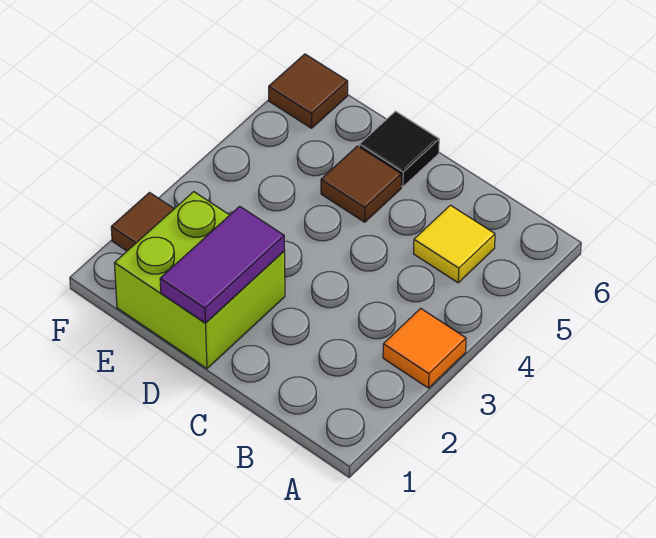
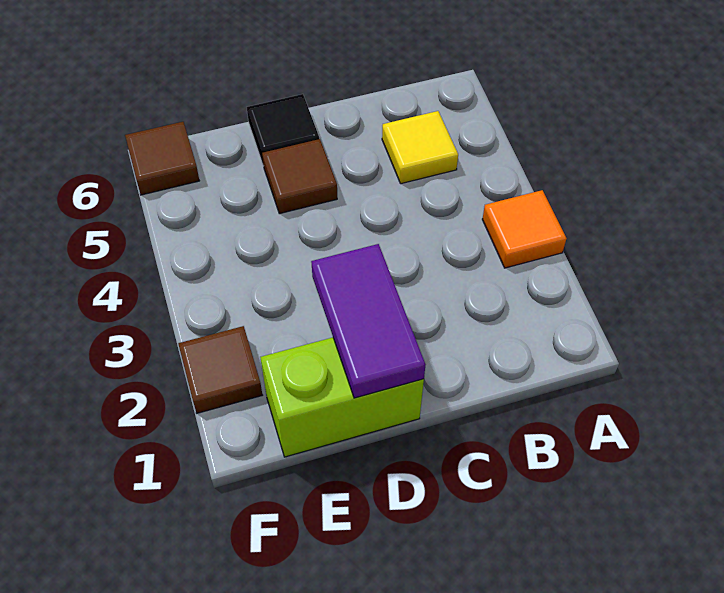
lime 2x2 brick [114,192,285,368] -> lime 1x2 brick [260,338,424,457]

